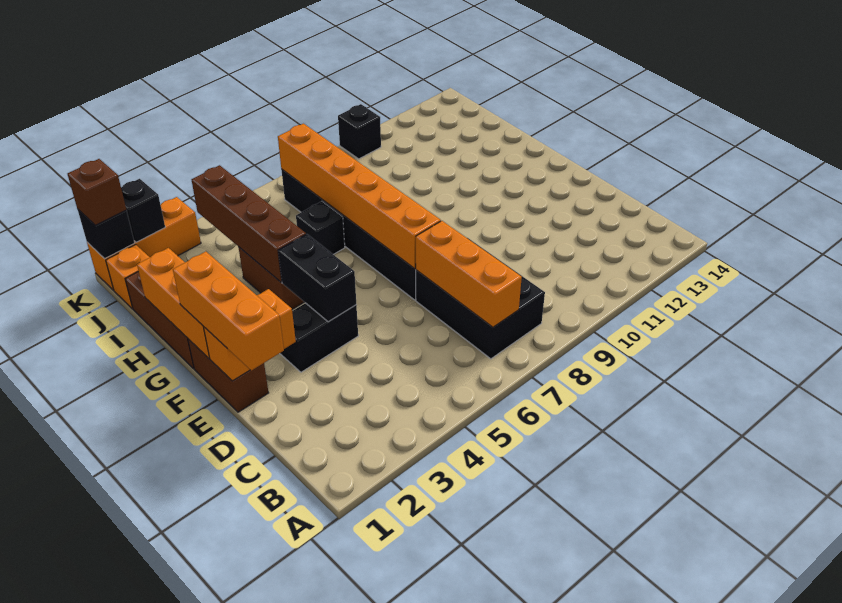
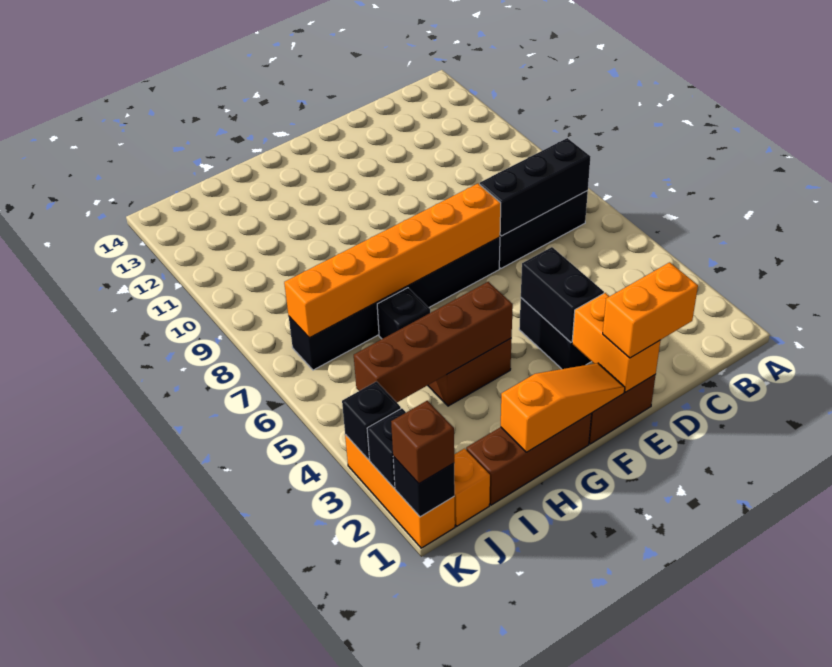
orange 1x3 brick [416,221,522,327] -> black 1x3 brick [480,138,590,236]
orange 1x3 brick [173,251,284,371] -> orange 1x2 brick [603,262,698,358]
black 1x2 brick [278,234,356,322] -> black 1x2 brick turned to [521,247,604,342]
orange 1x3 brick [137,248,210,358] -> orange 1x3 slope [501,363,625,452]
black 1x1 brick [338,104,381,159] -> black 1x1 brick moved to [342,382,401,460]

